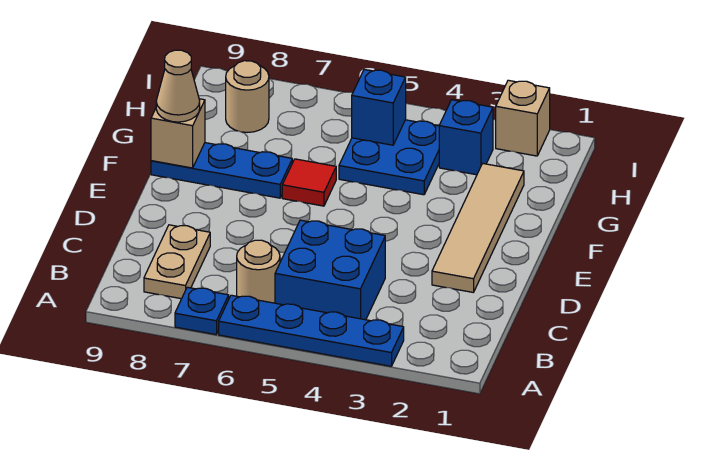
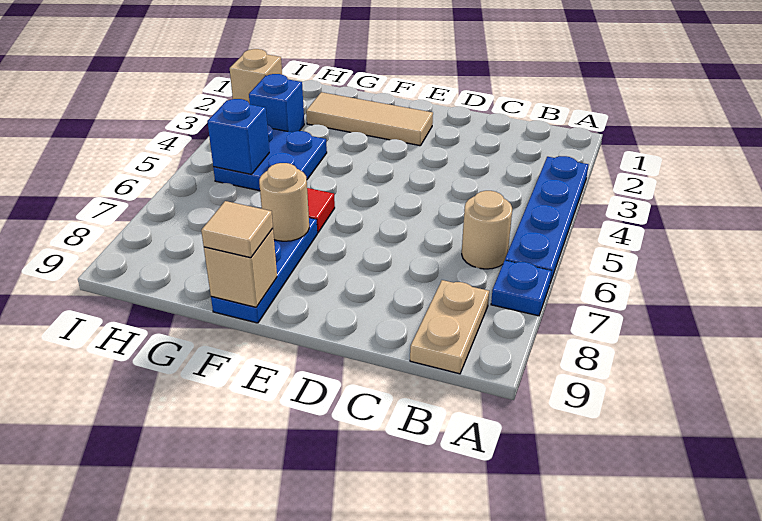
blue 2x2 brick [275,220,385,320] -> none
tan 1x2 plate [144,225,210,299] -> tan 1x2 plate turned to [410,280,489,374]
tan 1x4 tile [432,164,524,292] -> tan 1x3 tile [306,92,433,146]
tan 1x1 cone [156,50,200,122] -> tan 1x1 tile [201,201,273,258]
tan 1x1 round brick [226,61,269,132] -> tan 1x1 round brick moved to [259,163,309,241]

